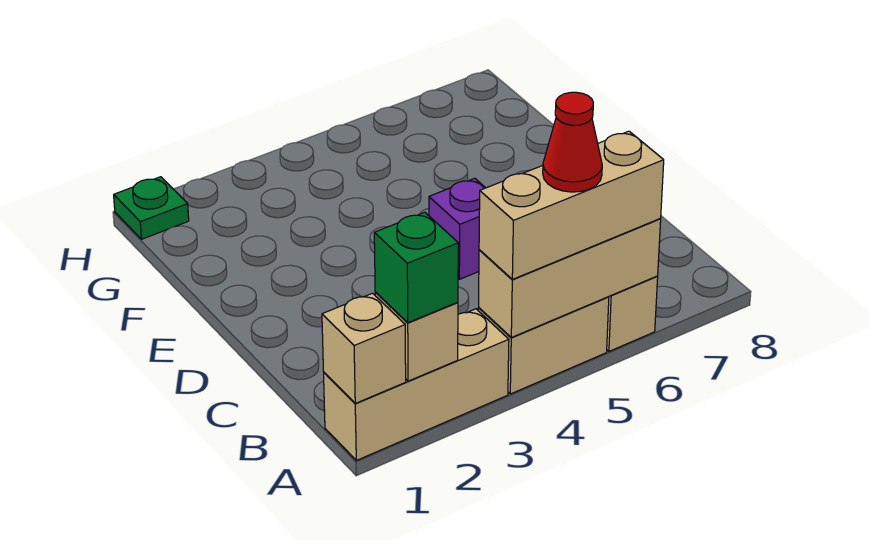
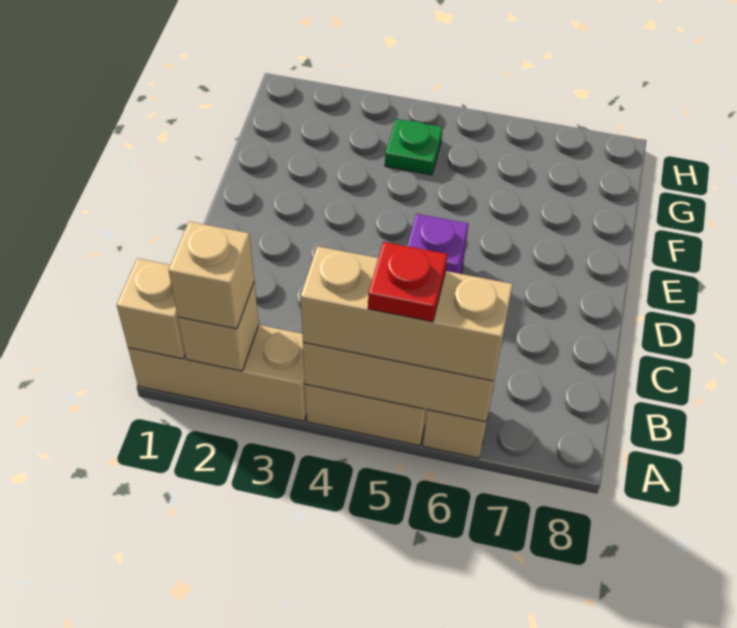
green 1x1 brick [374,212,458,323] -> tan 1x1 brick [169,222,254,329]
red 1x1 cone [543,92,602,192] -> red 1x1 plate [368,242,447,322]
green 1x1 plate [114,177,189,239] -> green 1x1 plate moved to [385,119,443,175]

